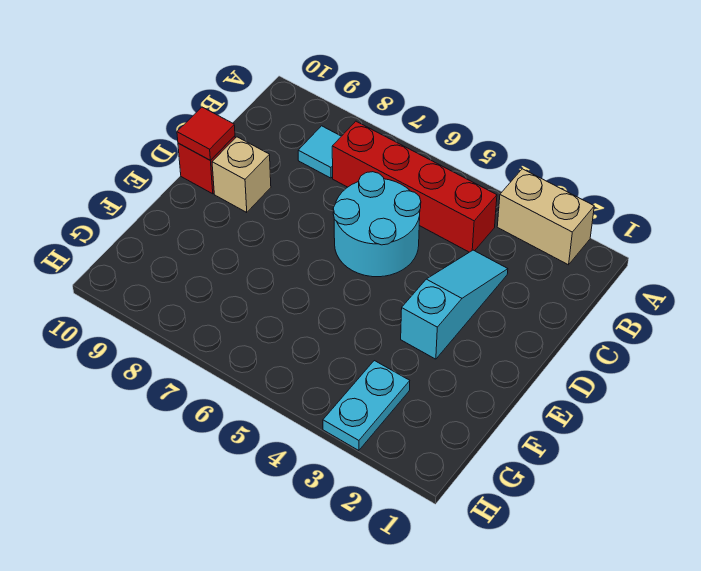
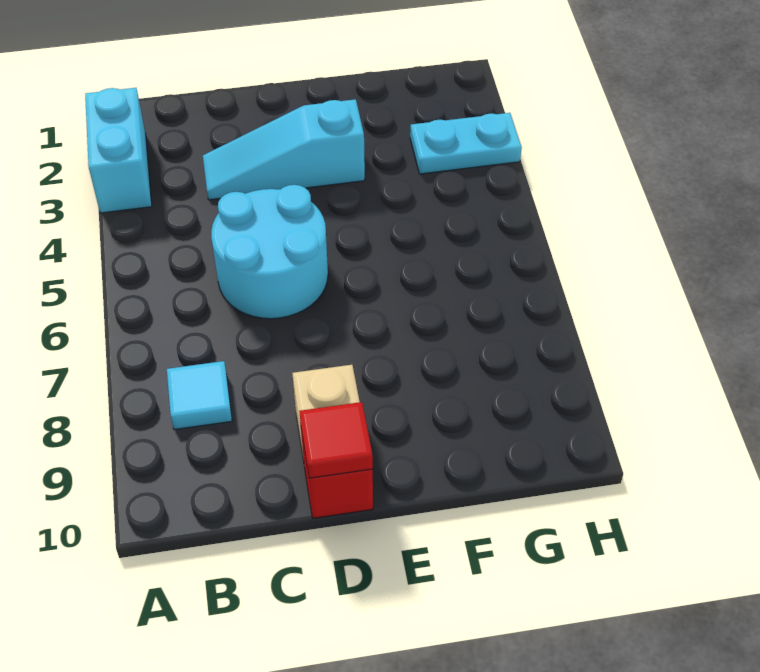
tan 1x2 brick [497,169,594,265] -> cyan 1x2 brick [85,88,152,213]
red 1x4 brick [332,121,497,252] -> none

